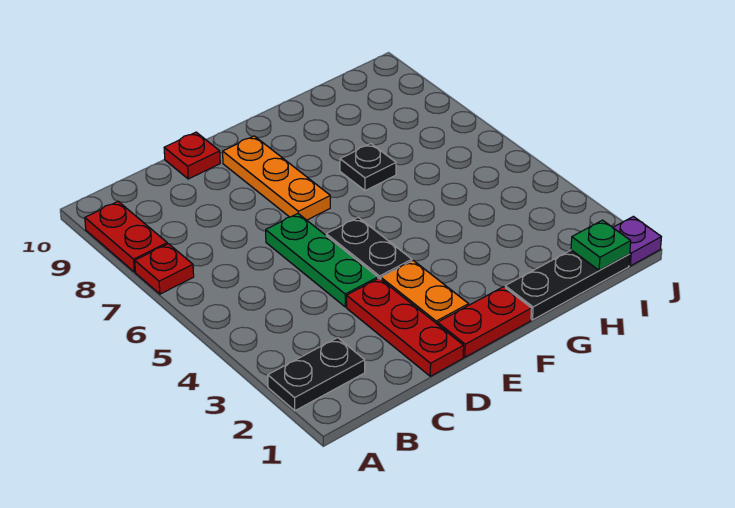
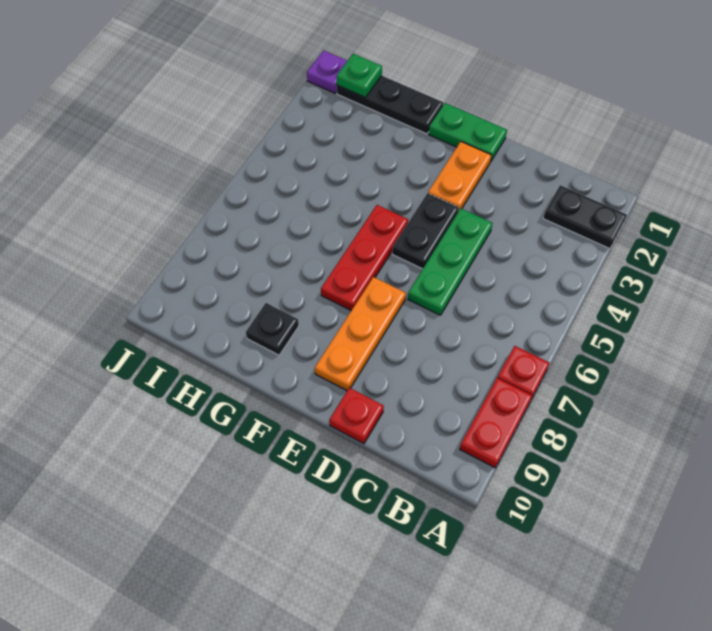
red 1x3 plate [347,278,464,376] -> red 1x3 plate moved to [321,205,408,311]
red 1x2 plate [438,287,532,357] -> green 1x2 plate [429,103,507,162]
black 1x1 plate [340,144,396,191] -> black 1x1 plate moved to [246,303,299,355]

